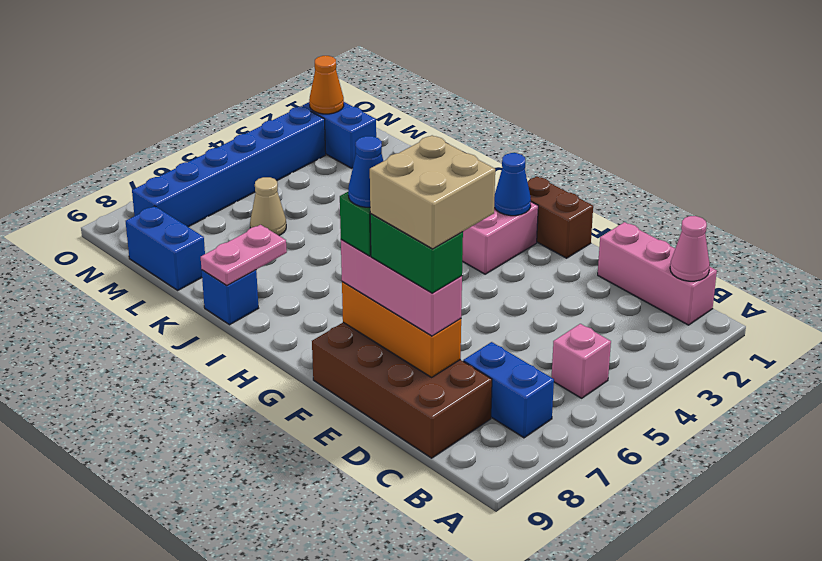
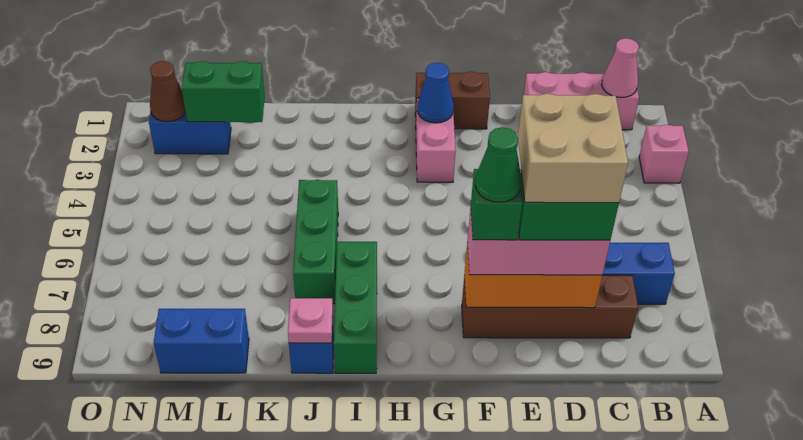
pink 1x1 brick [552,324,611,398] -> pink 1x1 brick moved to [639,125,689,183]
brown 2x4 brick [312,322,492,458] -> brown 1x4 brick [462,275,638,338]
blue 1x1 cone [348,136,383,207] -> green 1x1 cone [475,127,522,202]
none -> green 1x3 brick [334,242,377,373]
none -> green 1x3 brick [293,180,338,304]
pink 1x2 plate [201,225,287,286] -> pink 1x1 plate [288,298,333,343]
none -> green 1x2 brick [182,61,265,122]
tan 1x1 cone [250,177,286,235] -> none
orange 1x1 cone [309,56,344,114] -> brown 1x1 cone [150,61,186,121]
blue 1x6 brick [132,106,326,227] -> none

